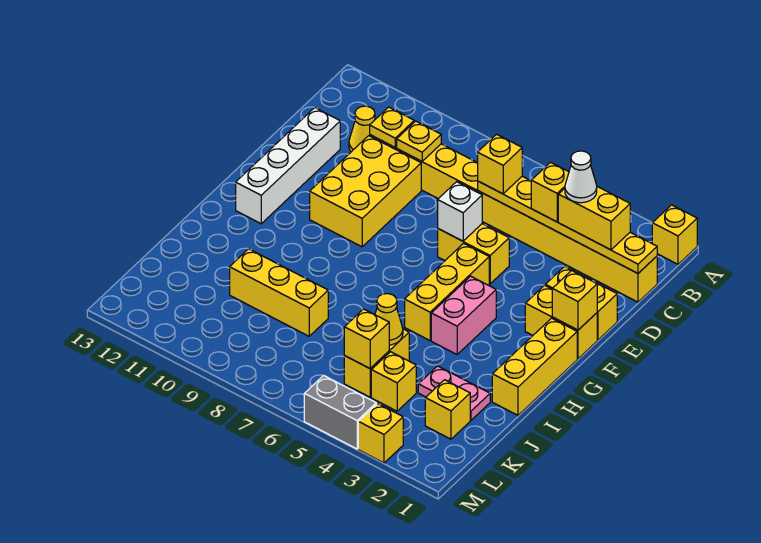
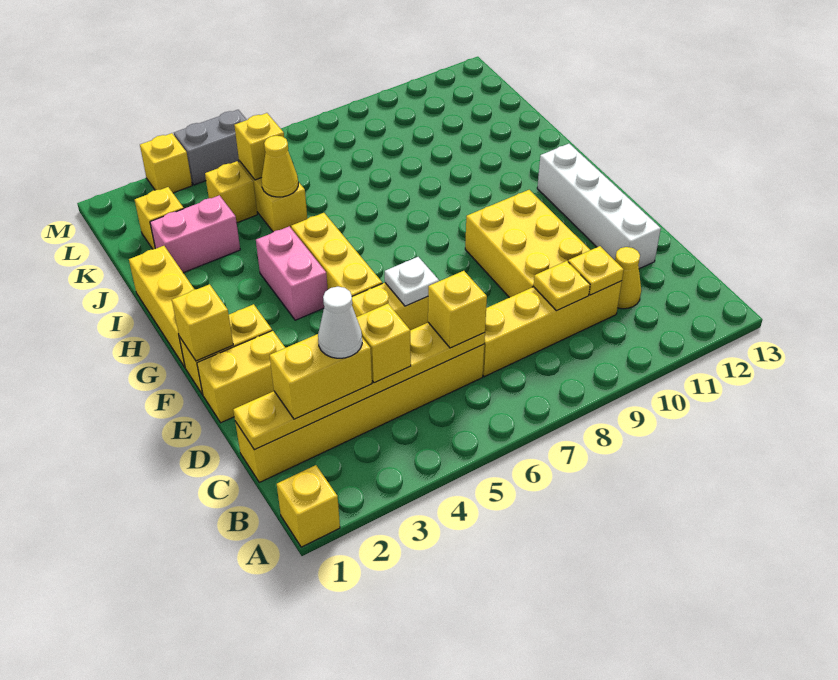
white 1x1 brick [438,182,482,241] -> white 1x1 plate [385,257,439,306]
pink 1x2 plate [418,366,490,420] -> pink 1x2 brick [150,195,240,273]
yellow 1x3 brick [230,249,328,336] -> none

